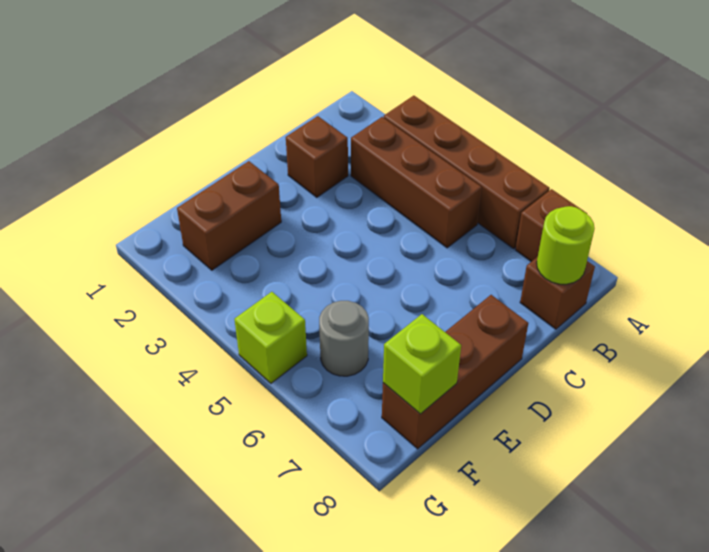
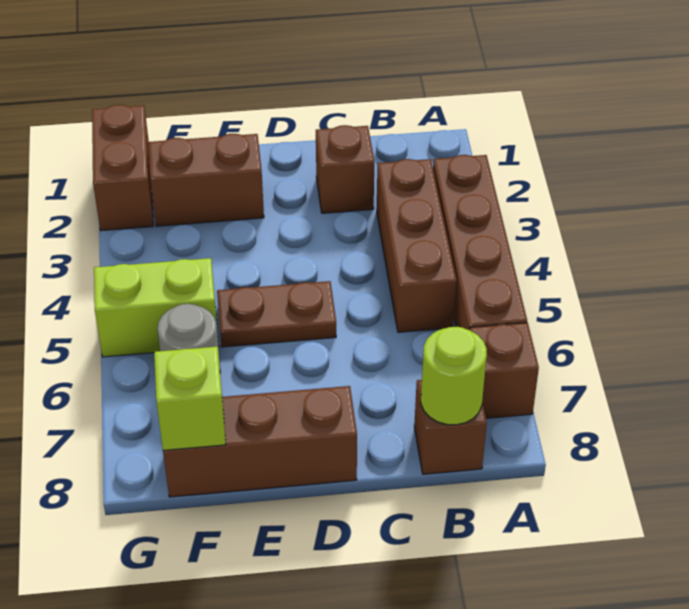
none -> brown 1x2 plate [217,281,336,347]
none -> brown 1x2 brick [92,105,153,231]
lime 1x1 brick [234,292,307,383] -> lime 1x2 brick [94,258,219,357]

